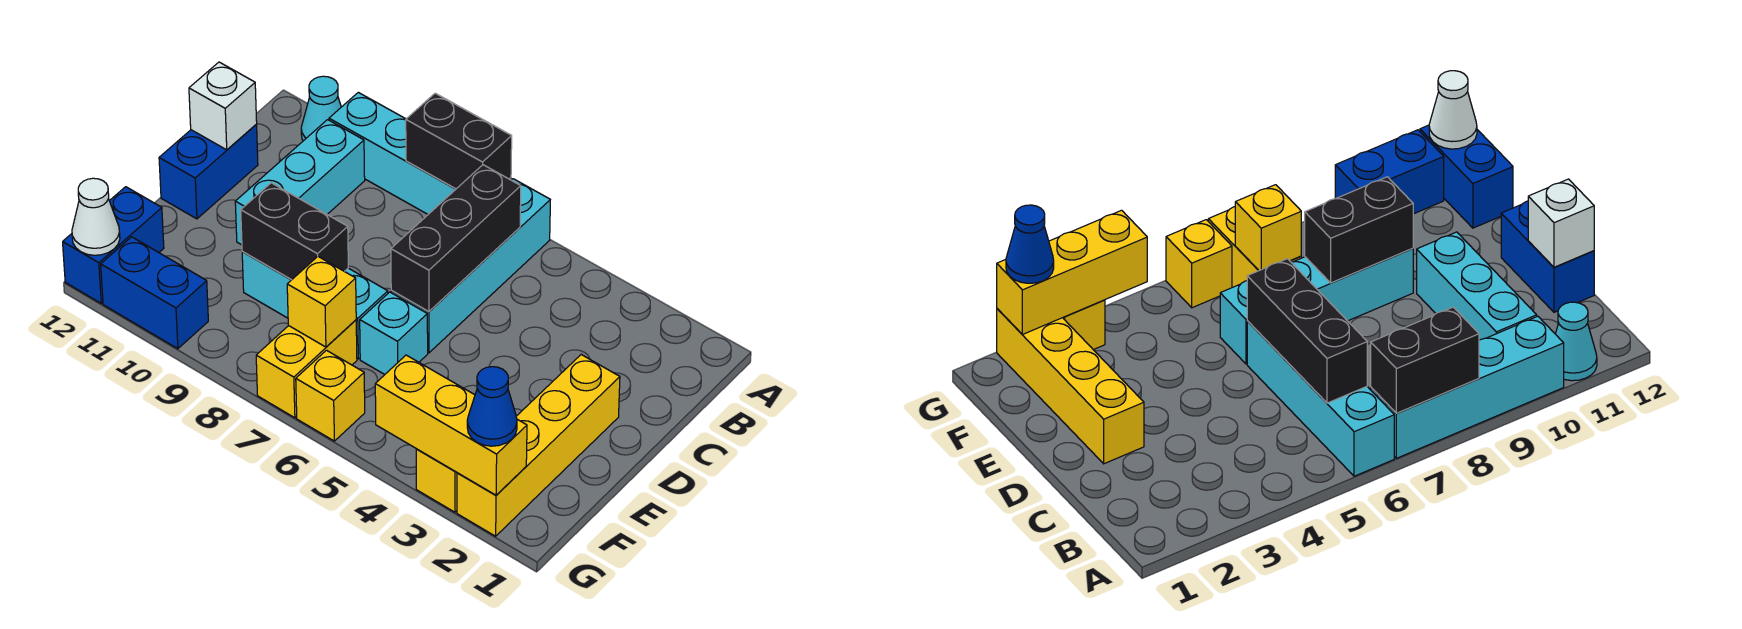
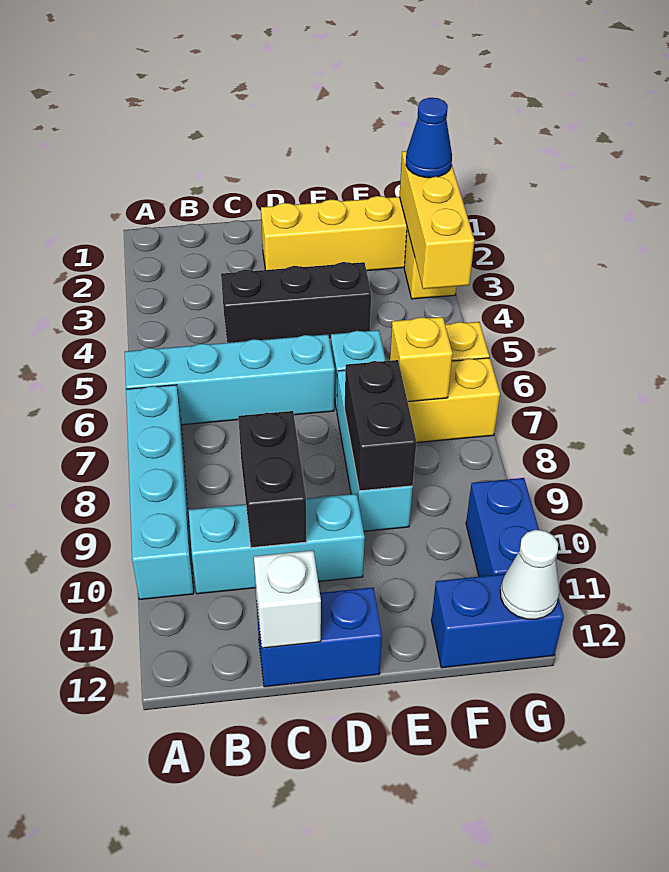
black 1x2 brick [406,93,512,189] -> black 1x2 brick moved to [238,411,307,548]
cyan 1x1 cone [301,76,341,141] -> none
black 1x3 brick [391,165,521,312] -> black 1x3 brick moved to [221,262,371,343]

